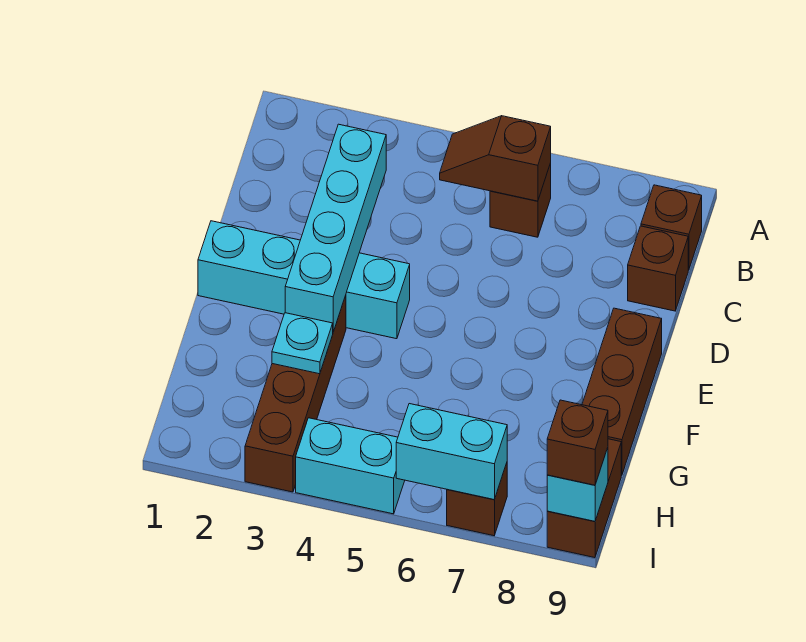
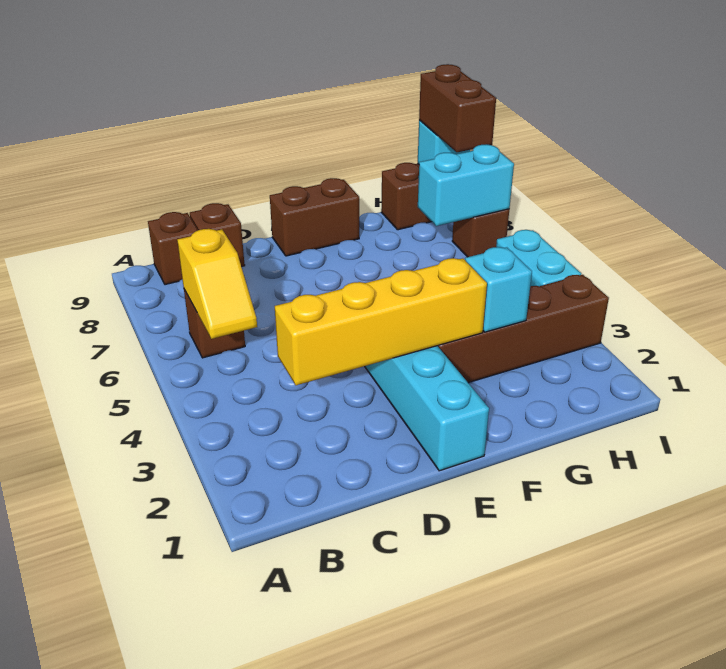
brown 1x2 slope [440,116,551,201] -> yellow 1x2 slope [177,229,257,339]
cyan 1x4 brick [285,124,386,332] -> yellow 1x4 brick [275,258,487,385]
brown 1x3 brick [582,308,662,475] -> brown 1x2 brick [270,178,359,256]
cyan 1x1 plate [272,313,333,374] -> cyan 1x1 brick [465,247,532,332]
cyan 1x2 brick [396,404,507,500] -> cyan 1x2 brick turned to [418,144,514,226]
brown 1x1 brick [547,400,608,485] -> brown 1x2 brick [419,64,496,152]

